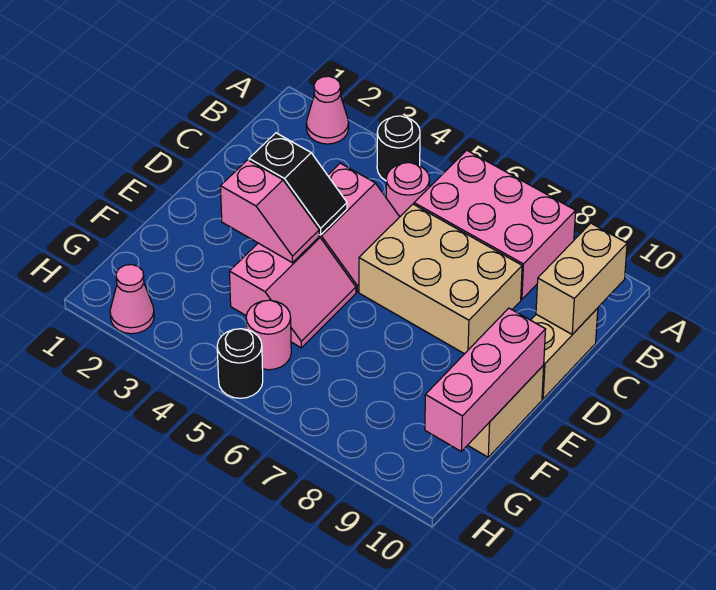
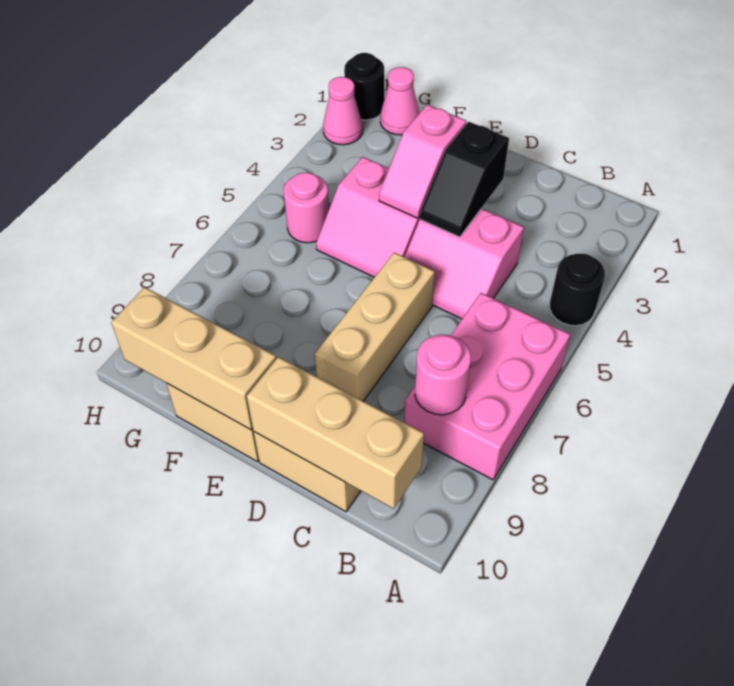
pink 1x1 cone [306,76,349,144] -> pink 1x1 cone moved to [380,67,419,135]
pink 1x1 round brick [386,163,430,217] -> pink 1x1 round brick moved to [415,334,471,415]
tan 1x2 brick [536,223,627,334] -> tan 1x3 brick [247,357,424,509]
tan 2x3 brick [359,204,522,354] -> tan 1x3 brick [315,253,435,401]
pink 1x3 brick [425,308,546,451] -> tan 1x3 brick [111,287,276,430]
black 1x1 round brick [217,329,263,398] -> black 1x1 round brick moved to [344,53,384,120]

